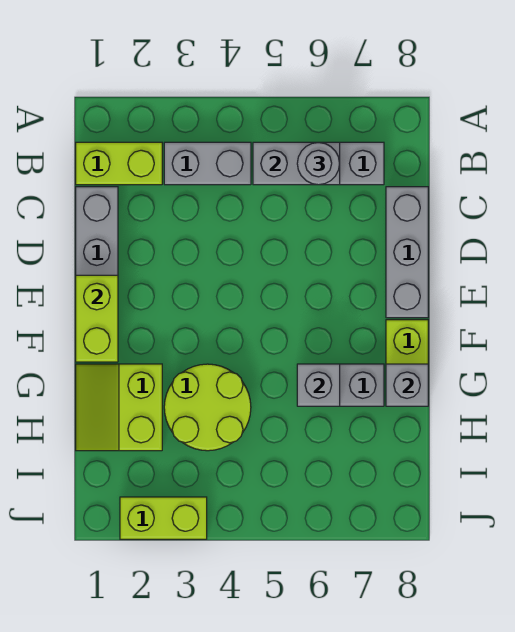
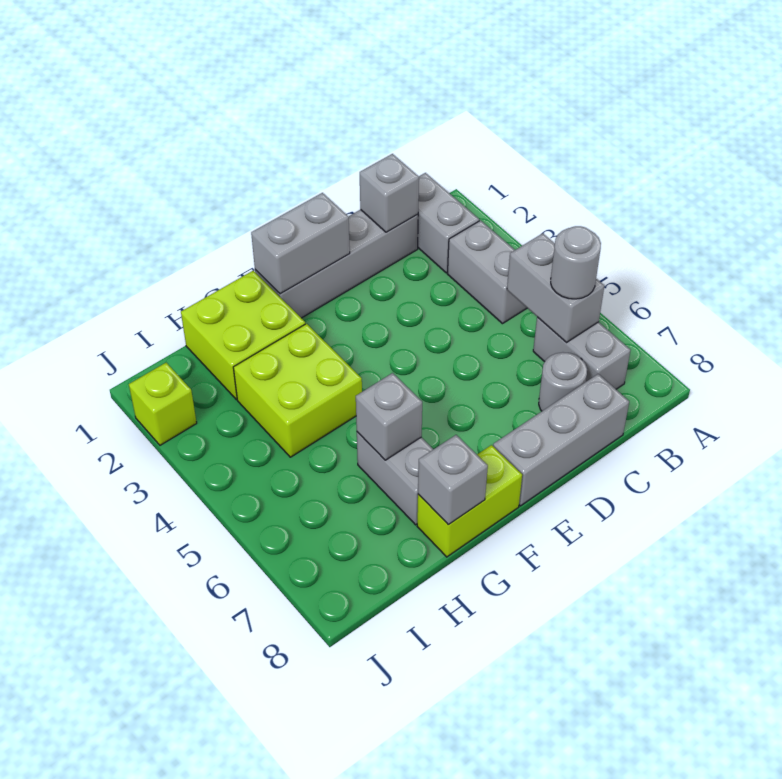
lime 1x2 brick [76,142,162,185] -> grey 1x2 brick [418,173,479,273]
none -> grey 1x1 brick [360,154,419,232]
none -> grey 1x1 round brick [539,352,587,411]
lime 1x2 brick [76,275,118,362] -> grey 1x2 brick [251,193,350,294]
lime 2x2 slope [76,364,162,451] -> lime 2x2 brick [181,271,305,399]
lime 2x2 round brick [164,364,251,451] -> lime 2x2 brick [233,324,362,457]
lime 1x2 brick [120,497,207,539] -> lime 1x1 brick [129,363,197,445]

